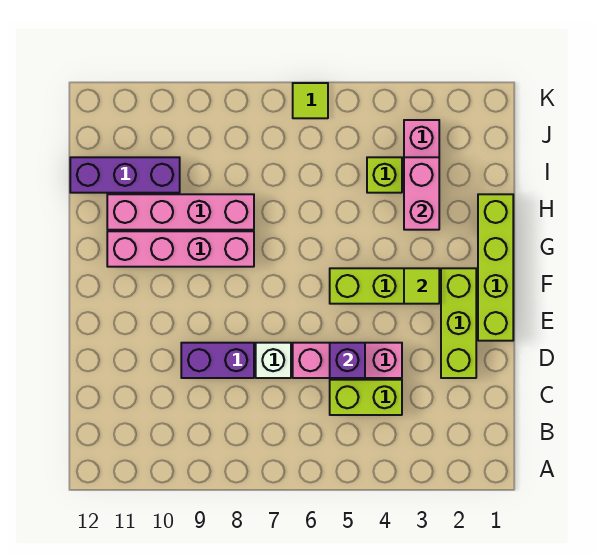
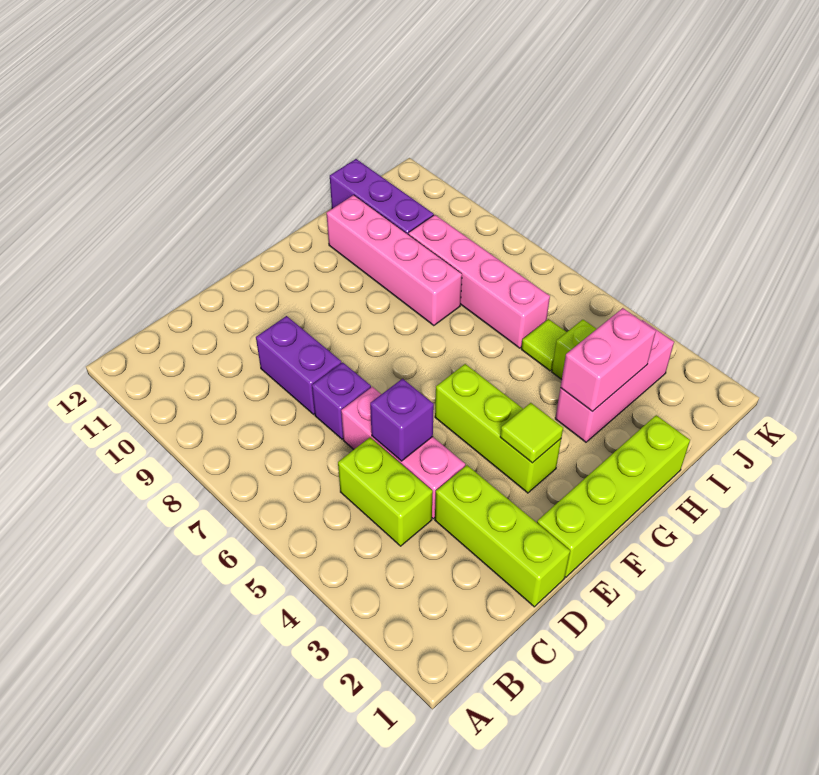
lime 1x3 brick [441,268,476,378] -> lime 1x3 brick turned to [435,465,570,607]
white 1x1 brick [256,343,291,378] -> purple 1x1 brick [312,363,371,439]
pink 1x4 brick [107,231,254,267] -> pink 1x4 brick moved to [408,215,550,348]
lime 1x1 tile [293,83,328,118] -> lime 1x1 tile moved to [521,319,566,371]

